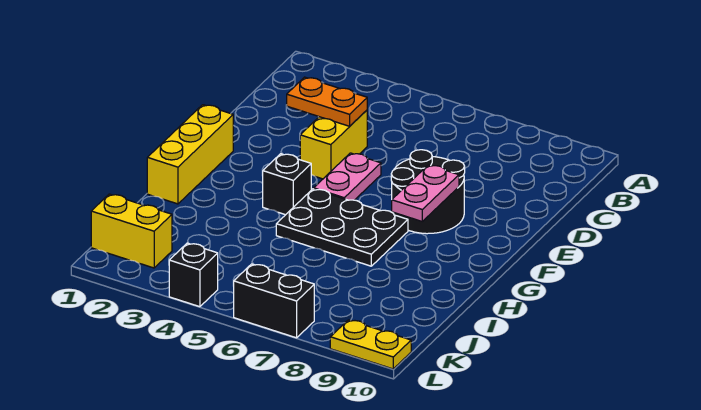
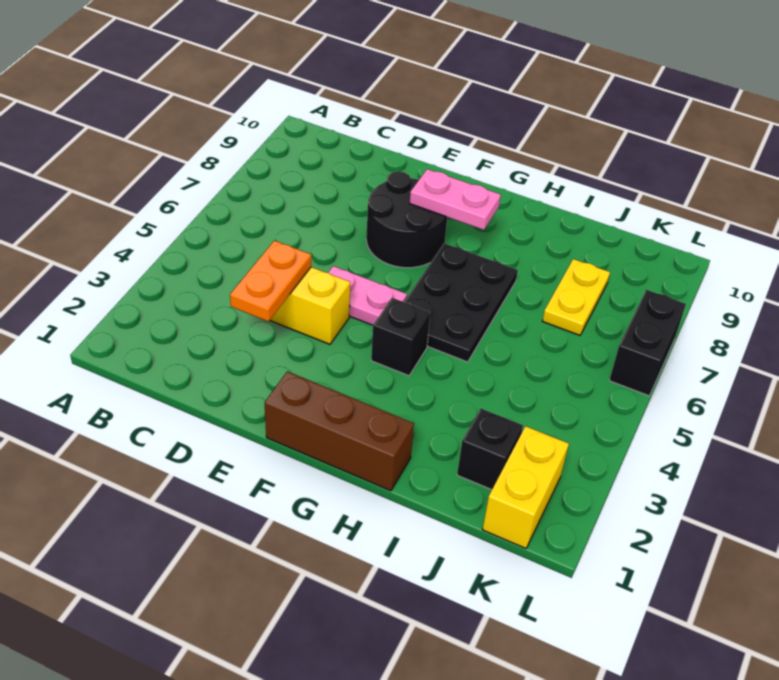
yellow 1x3 brick [147,105,233,204] -> brown 1x3 brick [265,371,414,491]
black 1x1 brick [169,243,218,307] -> black 1x1 brick moved to [457,408,523,490]
yellow 1x2 plate [330,320,411,369] -> yellow 1x2 plate moved to [542,259,610,335]

